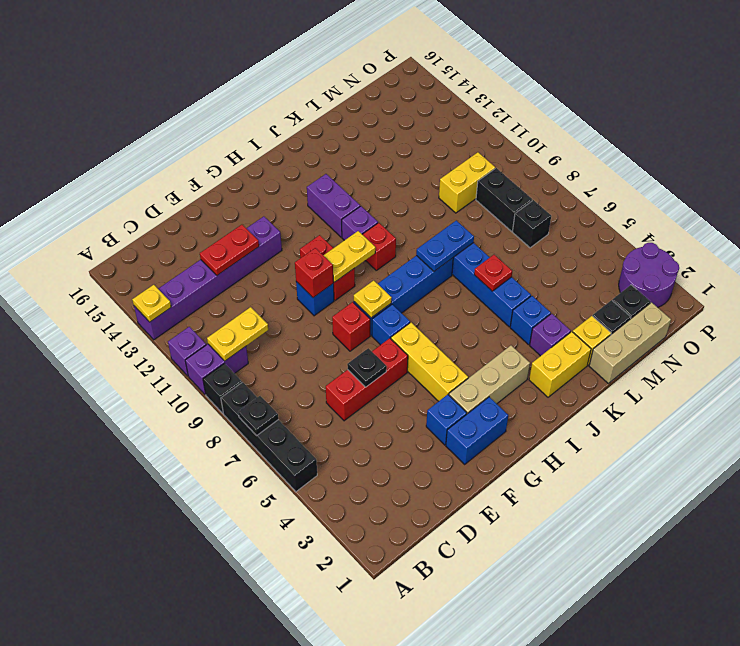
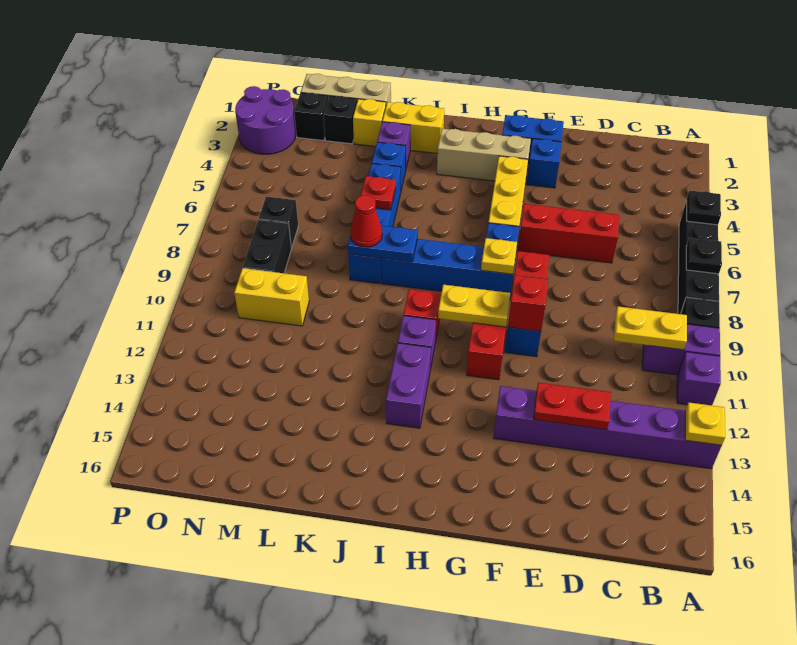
black 1x1 plate [347,348,387,387] -> black 1x1 plate moved to [687,191,721,225]
none -> red 1x1 cone [350,195,382,247]

